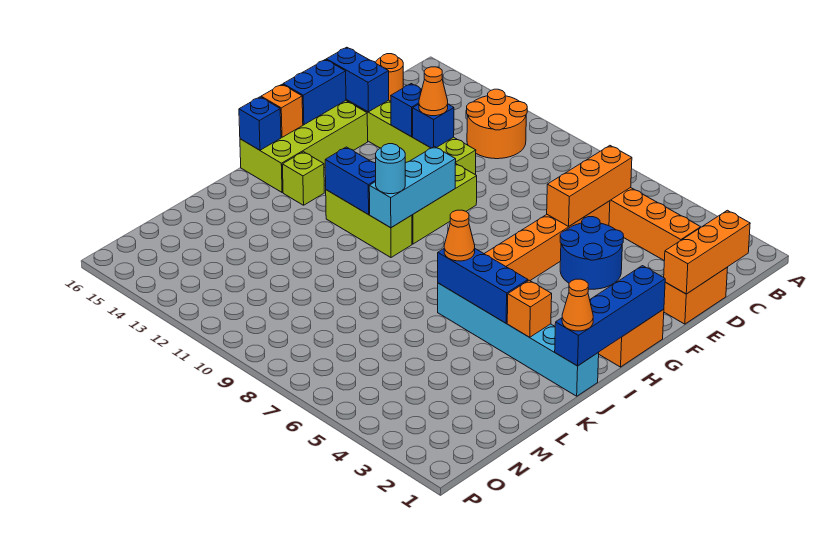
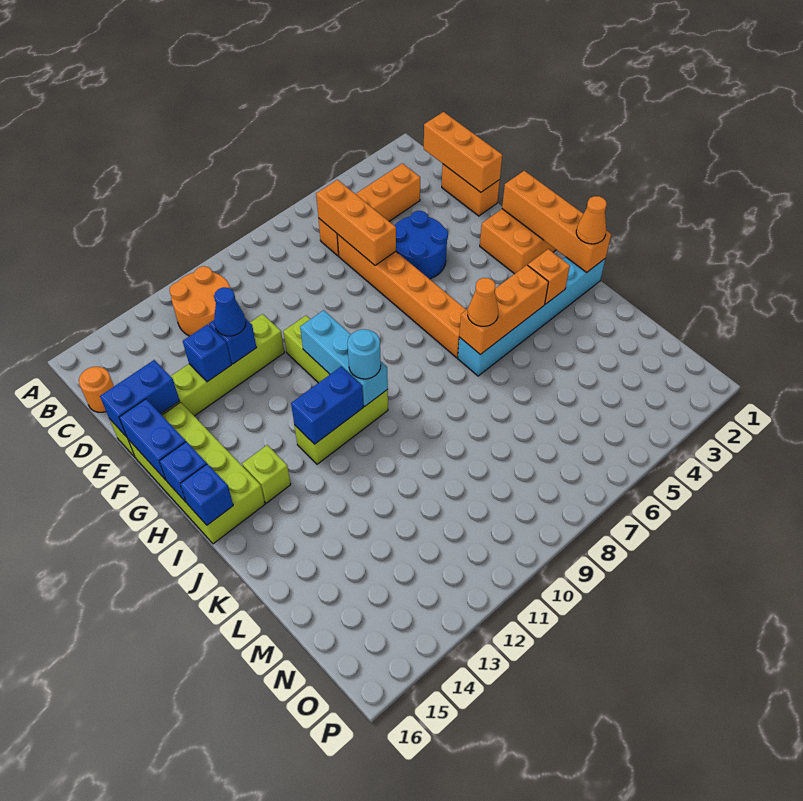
orange 1x1 cone [419,67,448,116] -> blue 1x1 cone [214,287,246,336]
blue 1x4 brick [555,266,665,366] -> orange 1x4 brick [502,171,611,273]
orange 1x1 brick [261,85,303,137] -> blue 1x1 brick [160,442,207,502]
blue 1x3 brick [438,249,528,323] -> orange 1x3 brick [459,265,548,355]

